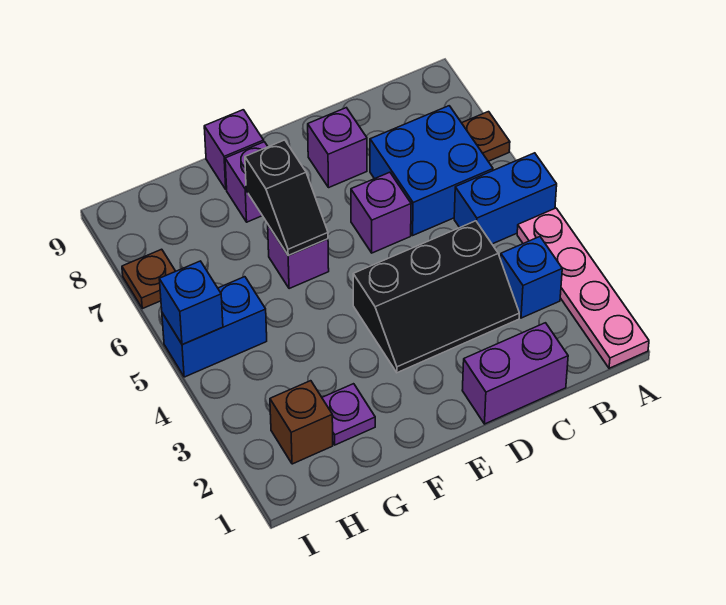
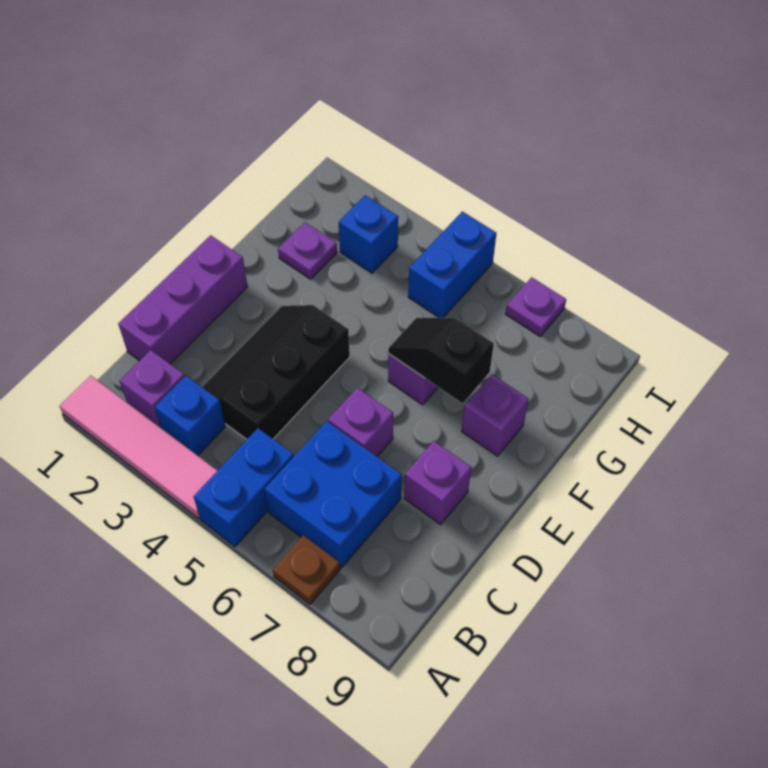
pink 1x4 plate [517,208,649,368] -> pink 1x4 tile [60,376,217,519]
purple 1x2 brick [462,323,568,424] -> purple 1x3 brick [118,235,248,364]
purple 1x1 brick [204,110,264,190] -> purple 1x1 brick moved to [120,350,185,428]
brown 1x1 brick [270,381,333,464] -> none
blue 1x1 brick [159,261,223,345] -> blue 1x1 brick moved to [339,195,398,273]
brown 1x1 plate [122,249,176,309] -> purple 1x1 plate [506,277,566,336]

